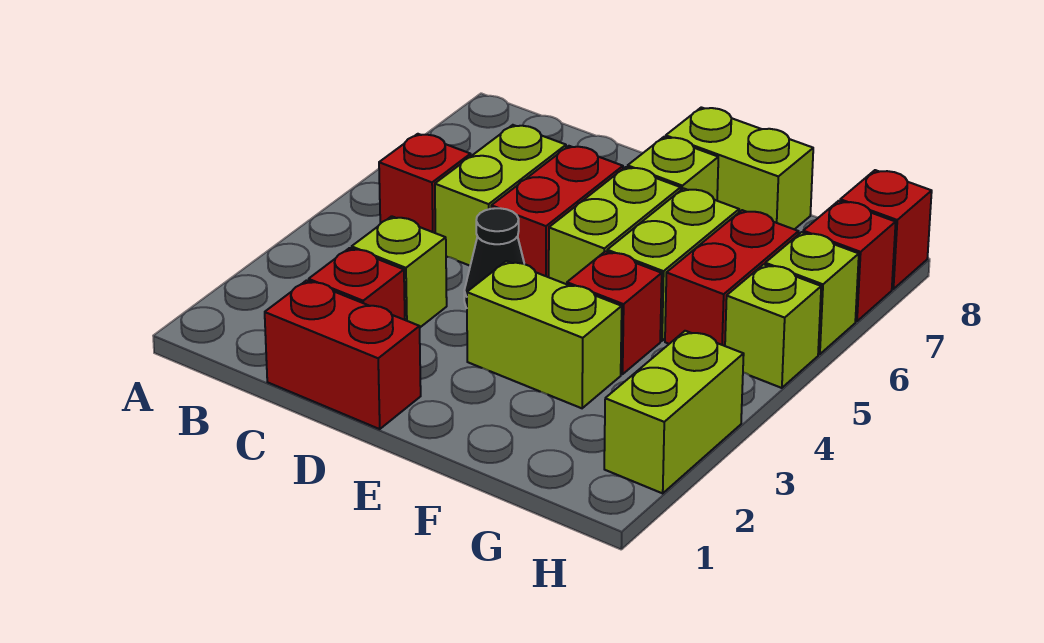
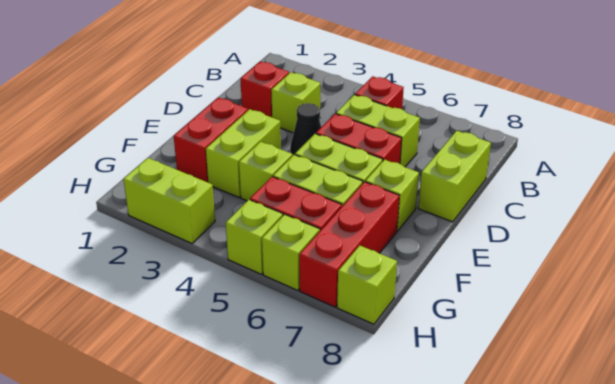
red 1x2 brick [265,281,421,429] -> red 1x2 brick moved to [174,98,248,182]
lime 1x2 brick [666,107,813,229] -> lime 1x2 brick moved to [418,131,491,222]
red 1x1 brick [567,251,662,374] -> lime 1x1 brick [239,142,292,201]
red 1x1 brick [803,201,896,321] -> red 1x3 brick [299,182,399,307]
red 1x1 brick [840,170,932,289] -> lime 1x1 brick [337,245,397,324]

